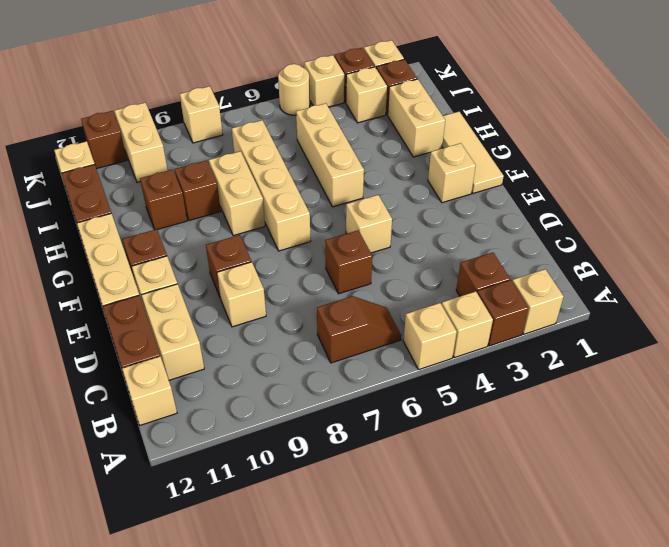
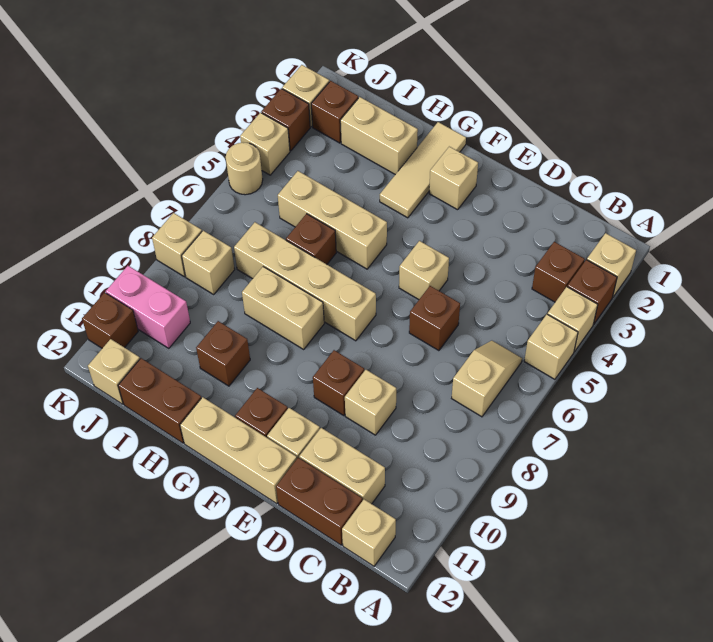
brown 1x2 slope [317,296,401,363] -> tan 1x2 slope [452,341,522,417]
tan 1x3 tile [442,112,504,193] -> tan 1x3 tile turned to [380,122,466,218]
brown 1x1 brick [175,160,221,221] -> brown 1x1 brick moved to [286,214,336,264]
tan 1x1 brick [346,67,387,123] -> tan 1x1 brick moved to [182,231,235,294]
tan 1x2 brick [115,103,168,183] -> pink 1x2 brick [106,266,190,348]

